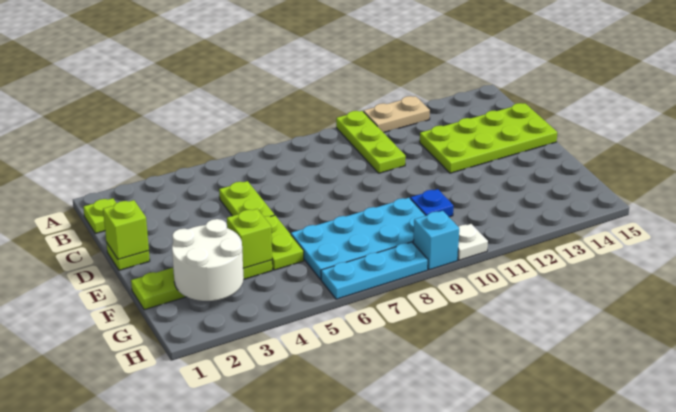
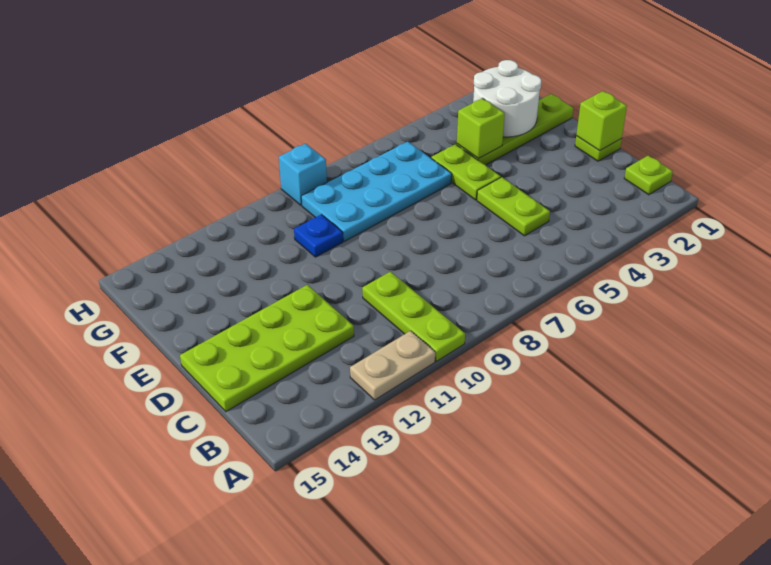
cyan 1x3 plate [321,242,428,299] -> none
white 1x1 plate [458,224,488,260] -> none

